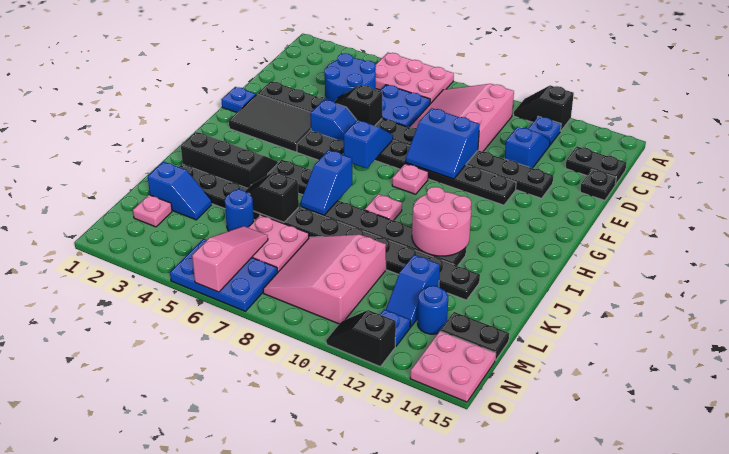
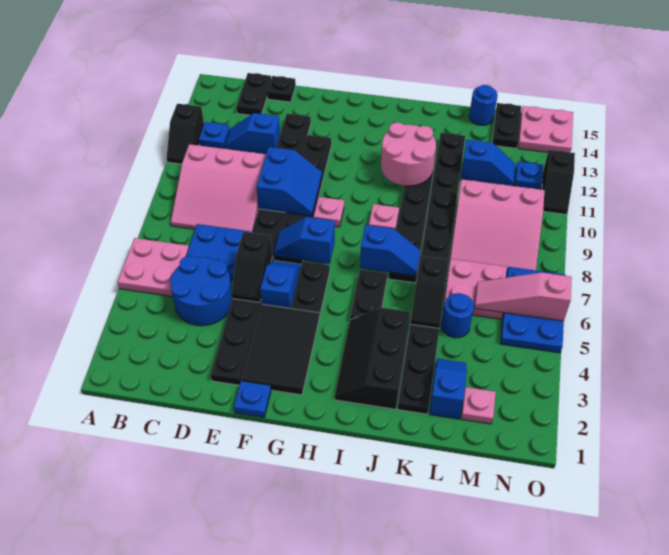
pink 2x3 plate [375,53,454,104] -> pink 2x2 plate [118,238,189,297]
blue 1x1 round brick [418,286,448,334] -> blue 1x1 round brick moved to [469,85,498,125]

